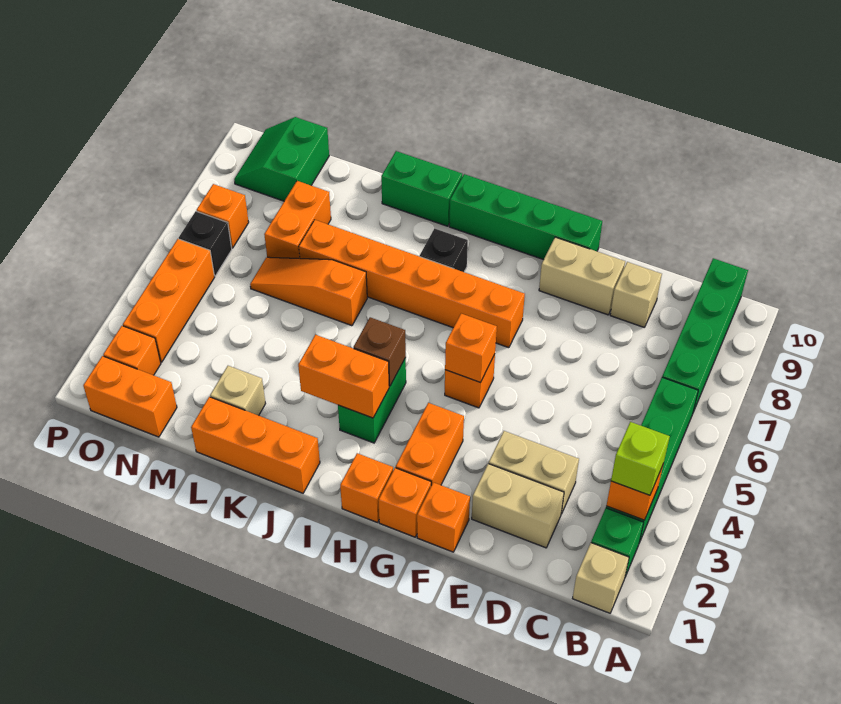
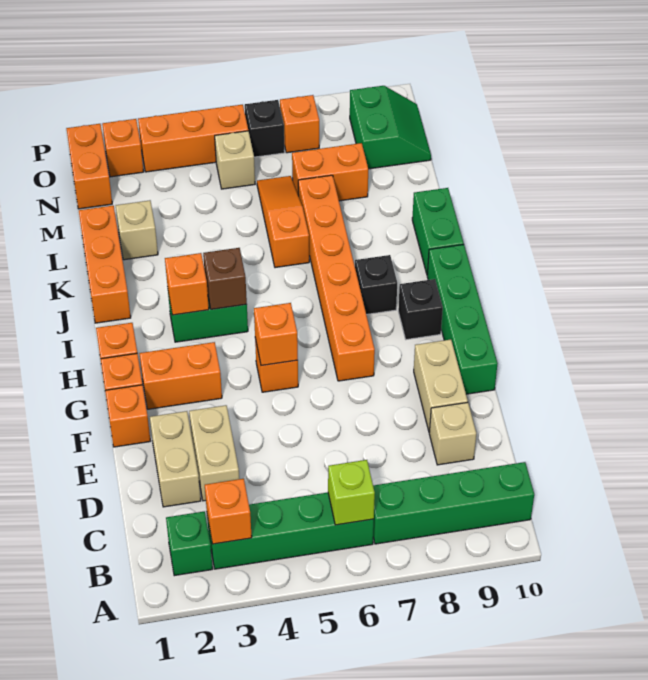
tan 1x1 brick [573,543,629,613] -> tan 1x1 brick moved to [215,131,255,189]
lime 1x1 brick [611,422,670,495] -> lime 1x1 brick moved to [328,460,375,525]
none -> black 1x1 brick [398,279,443,340]
orange 1x2 brick [298,335,389,418] -> orange 1x1 brick [165,253,209,315]
green 2x2 slope [234,117,329,201] -> green 2x2 slope turned to [350,86,431,169]

